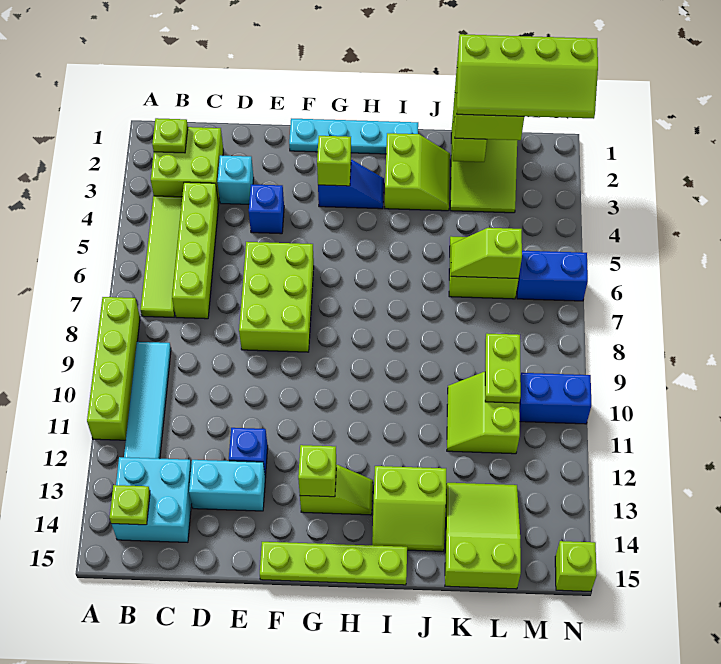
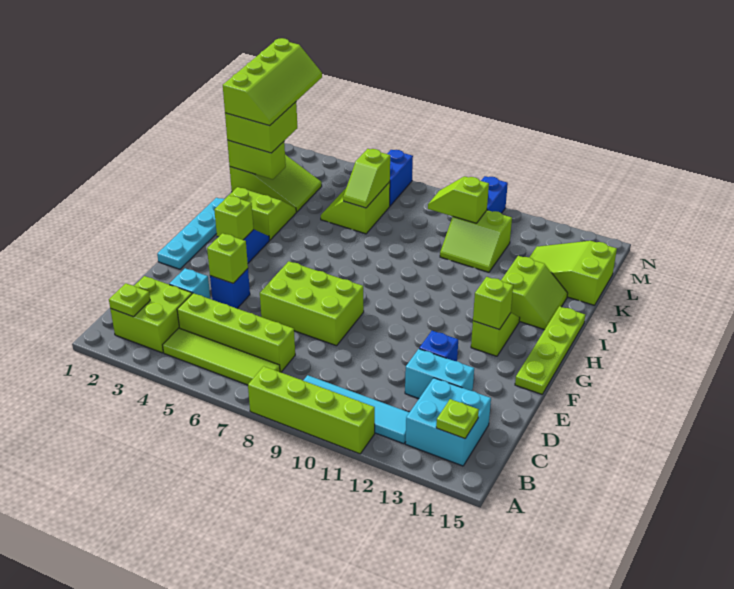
cyan 1x2 brick [189,460,265,511] -> cyan 1x2 brick turned to [405,349,474,399]
lime 1x2 plate [485,334,521,403] -> lime 1x2 slope [428,176,489,223]
lime 1x1 brick [555,541,597,591] -> lime 1x1 brick moved to [207,233,248,283]

